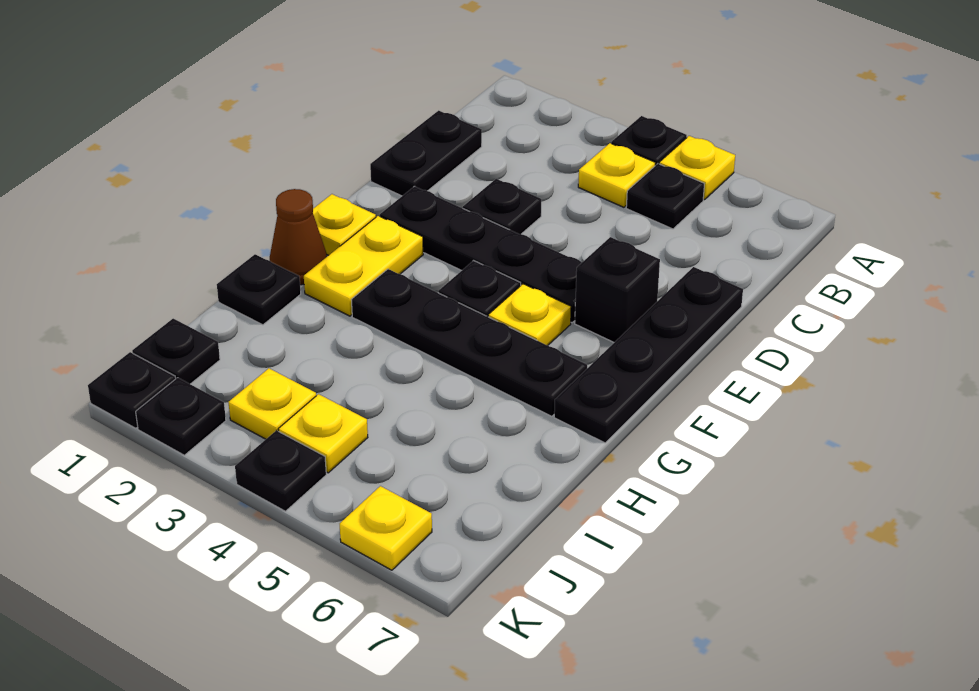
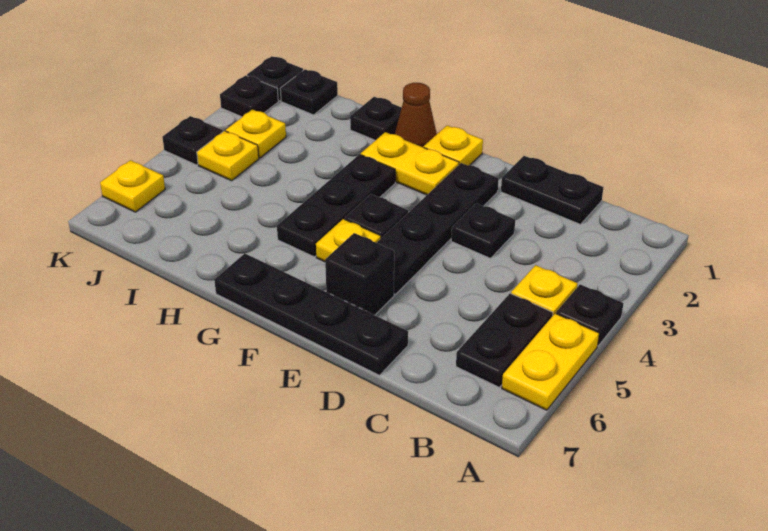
yellow 1x1 plate [659,136,735,200] -> yellow 1x2 plate [502,313,599,410]
black 1x1 plate [626,164,704,229] -> black 1x2 plate [456,293,553,387]
black 1x4 plate [351,269,587,416] -> black 1x3 plate [277,154,395,257]

